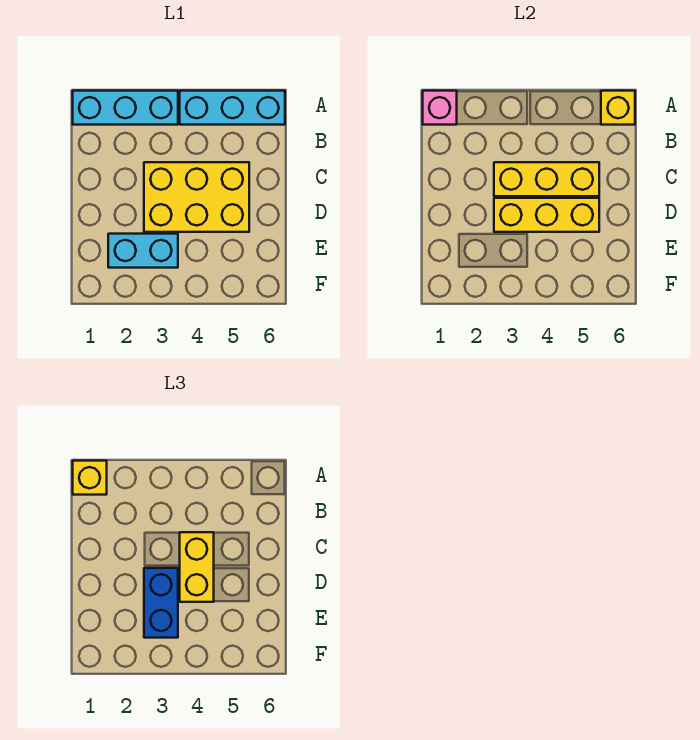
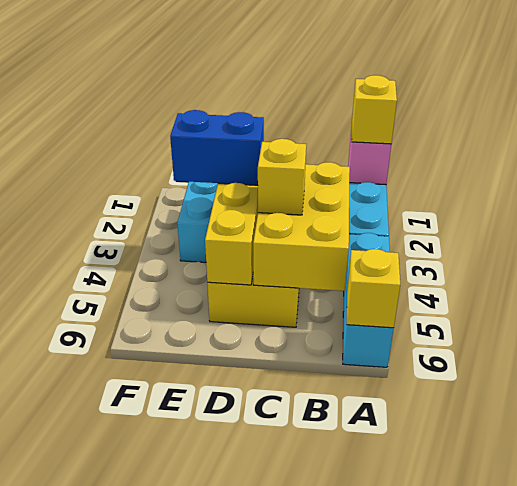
yellow 1x3 brick [494,162,599,196] -> yellow 2x3 brick [253,162,350,291]
yellow 1x2 brick [180,532,214,602] -> yellow 1x1 brick [258,139,306,215]

